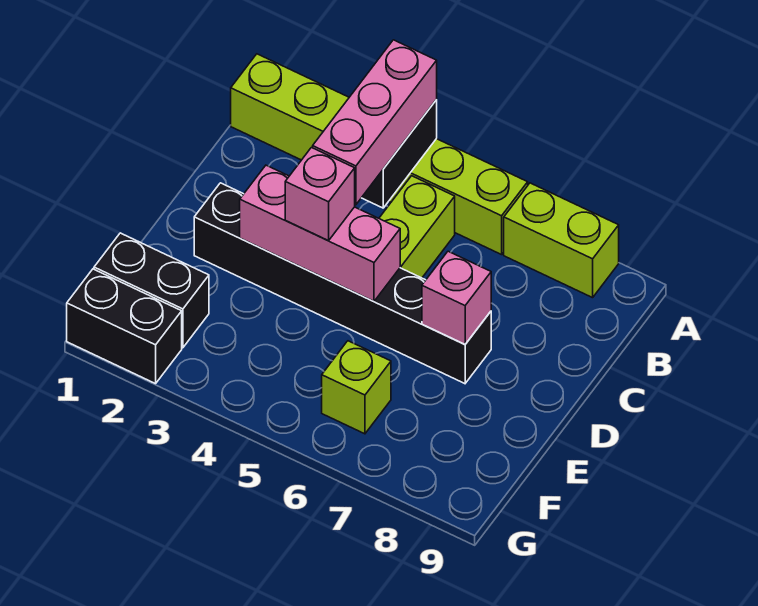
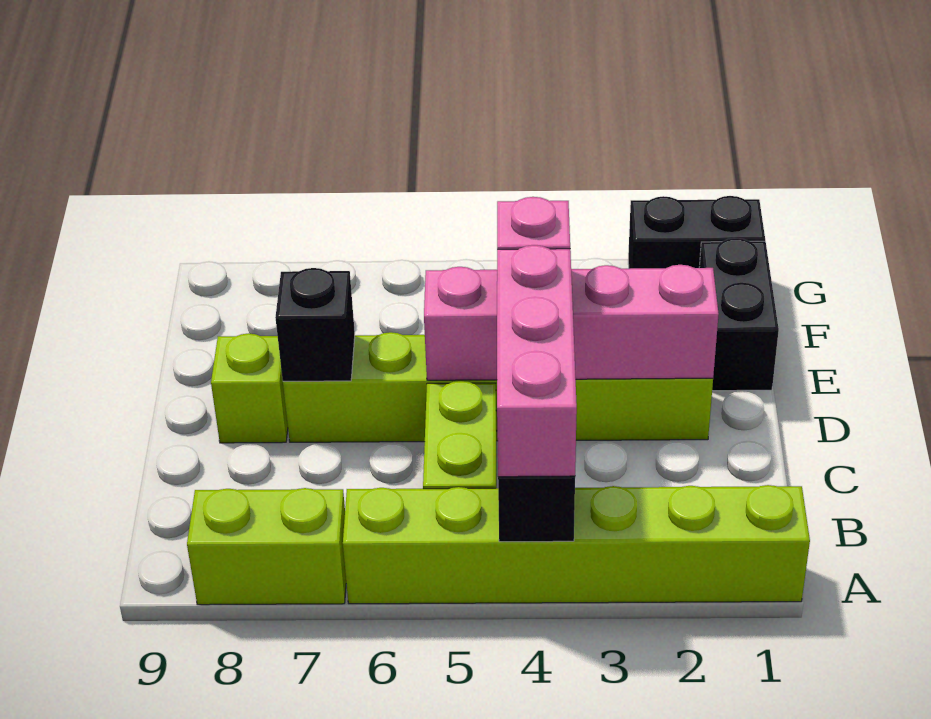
black 1x6 brick [194,183,491,384] -> lime 1x6 brick [283,332,713,442]
pink 1x3 brick [240,165,400,301] -> pink 1x4 brick [424,265,719,380]
pink 1x1 brick [422,251,491,344] -> black 1x1 brick [275,268,355,381]
black 1x2 brick [94,233,209,348] -> black 1x2 brick turned to [699,238,779,391]
lime 1x1 brick [322,341,391,434] -> lime 1x1 brick moved to [211,333,288,443]

